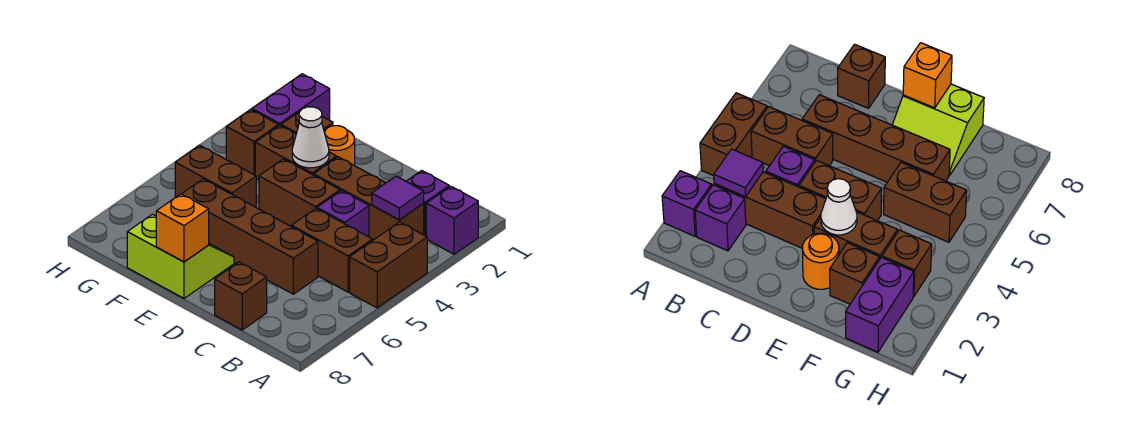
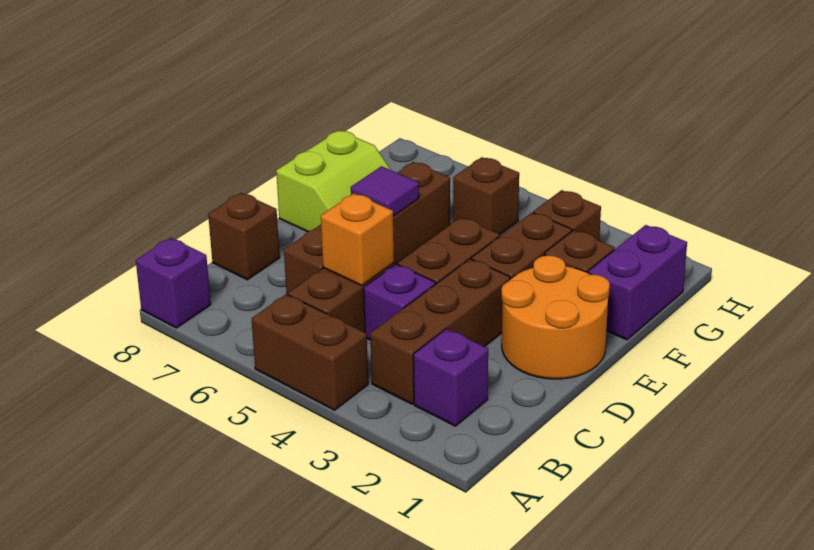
purple 1x1 brick [426,186,478,254] -> purple 1x1 brick moved to [136,238,211,328]
purple 1x1 tile [372,176,424,220] -> purple 1x1 tile moved to [351,166,419,216]
orange 1x1 round brick [324,126,355,166] -> orange 2x2 round brick [501,255,610,379]
white 1x1 cone [292,107,329,168] -> none
orange 1x1 brick [156,194,209,262] -> orange 1x1 brick moved to [321,193,394,286]
brown 1x2 brick [175,145,256,207] -> brown 1x1 brick [453,157,519,235]
purple 1x2 brick [252,74,330,126] -> purple 1x2 brick turned to [588,225,687,340]

